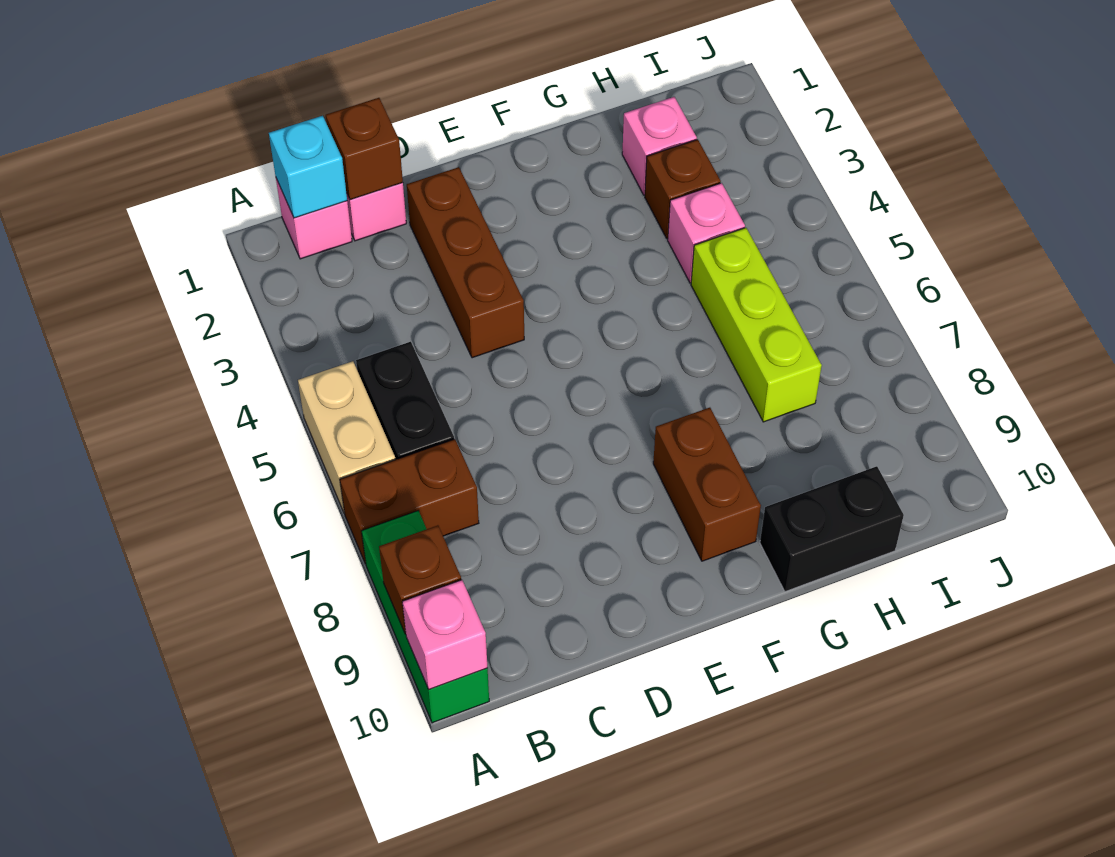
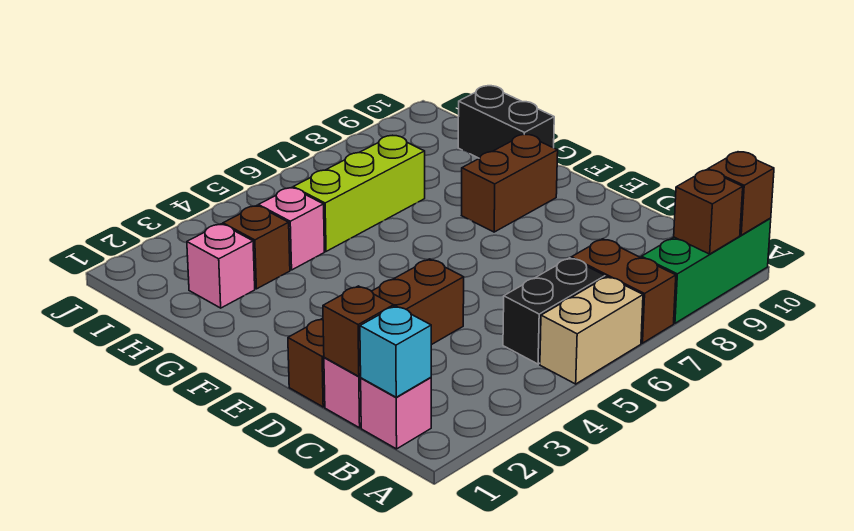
pink 1x1 brick [402,580,487,689] -> brown 1x1 brick [708,152,774,235]
brown 1x3 brick [407,167,524,358] -> brown 1x4 brick [288,259,464,407]

